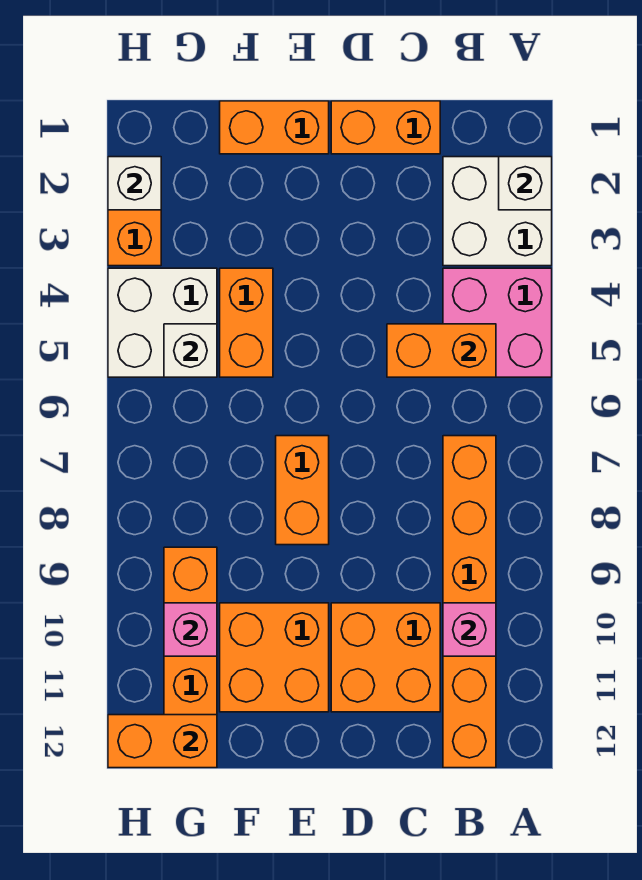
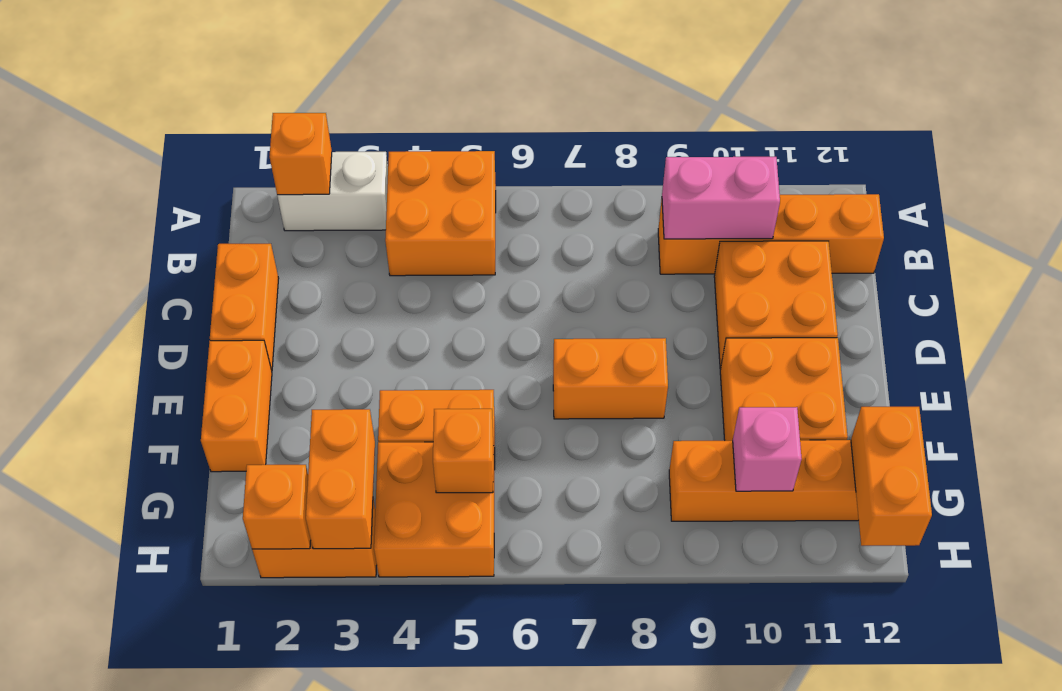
white 2x2 brick [443,157,552,266] -> white 1x2 brick [277,152,388,231]
white 1x1 brick [499,157,552,210] -> orange 1x1 brick [270,113,332,195]
pink 2x2 brick [443,268,552,377] -> orange 2x2 brick [385,151,496,276]
orange 1x2 brick [387,324,496,377] -> orange 1x2 brick moved to [306,409,375,549]
orange 1x6 brick [443,436,496,768] -> orange 1x4 brick [658,194,884,274]
pink 1x1 brick [443,603,496,656] -> pink 1x2 brick [662,157,780,239]
white 2x2 brick [108,268,217,377] -> orange 2x2 brick [374,442,494,577]
white 1x1 brick [164,324,217,377] -> orange 1x1 brick [433,409,493,493]
white 1x1 brick [108,157,161,210] -> orange 1x1 brick [243,465,311,549]

